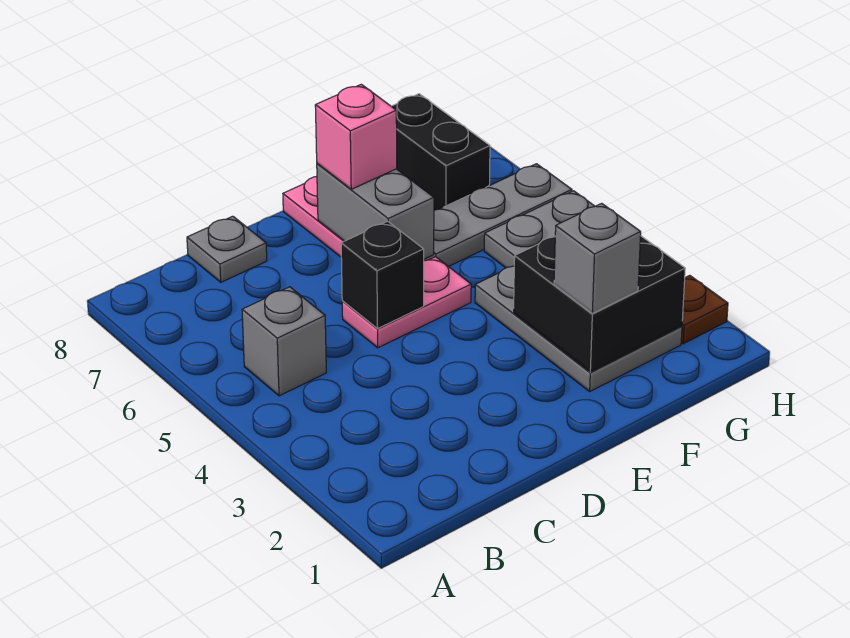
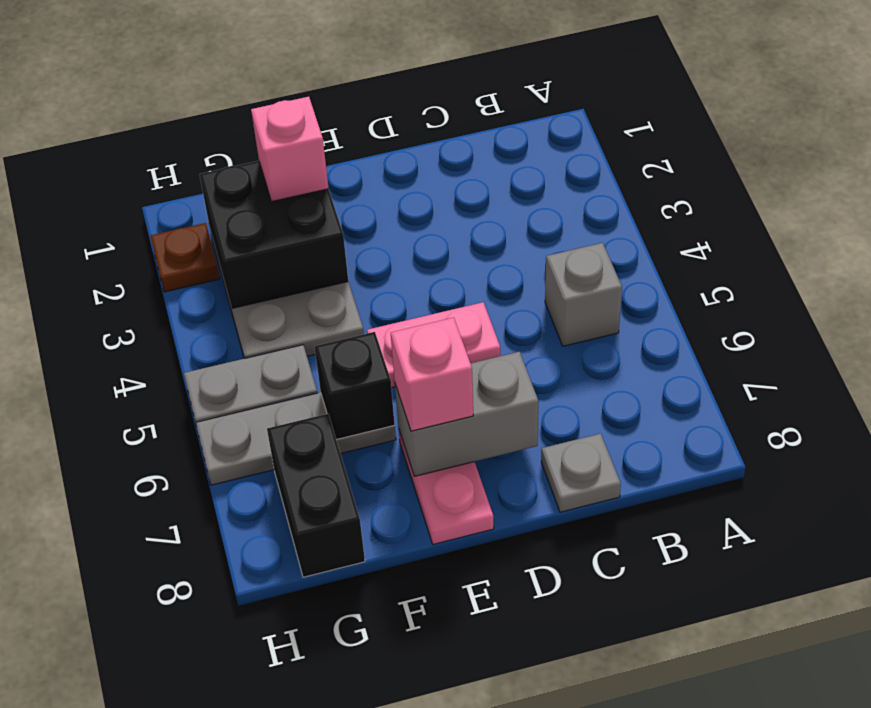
black 1x1 brick [341,221,424,329] -> black 1x1 brick moved to [314,332,395,440]
grey 1x2 brick [317,164,434,259] -> grey 1x2 brick turned to [395,352,538,476]
grey 1x1 brick [554,203,641,314] -> pink 1x1 brick [251,97,329,202]

